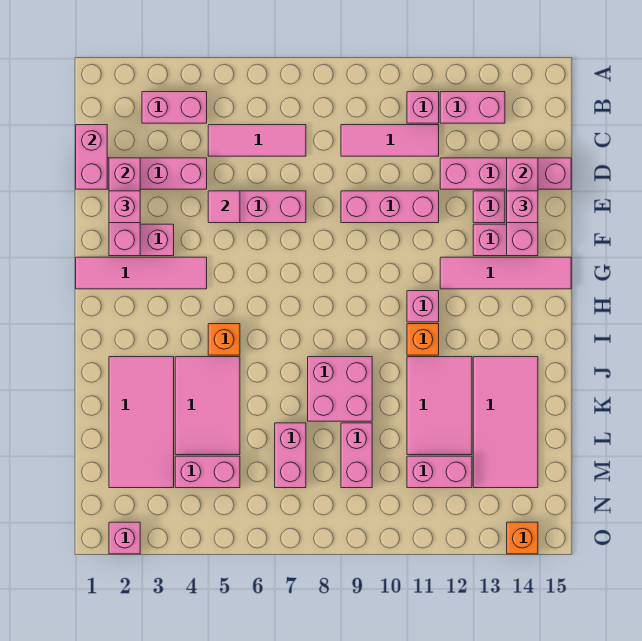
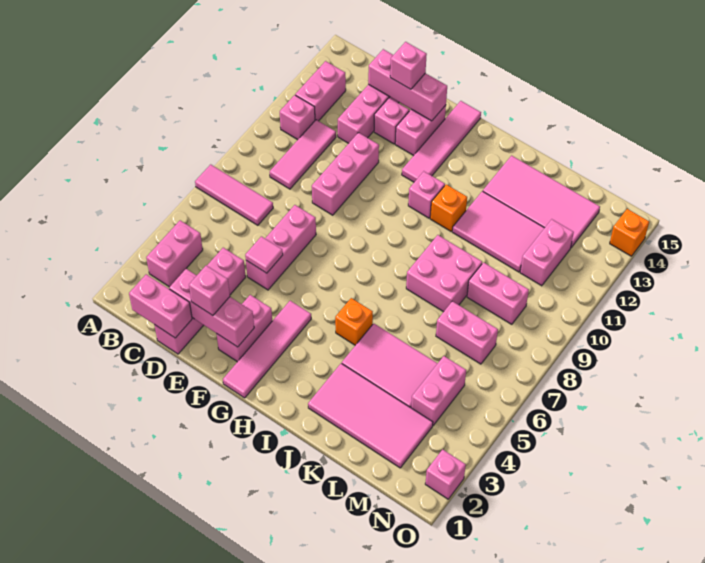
pink 1x3 tile [208,125,306,156] -> pink 1x3 tile turned to [195,164,273,225]

